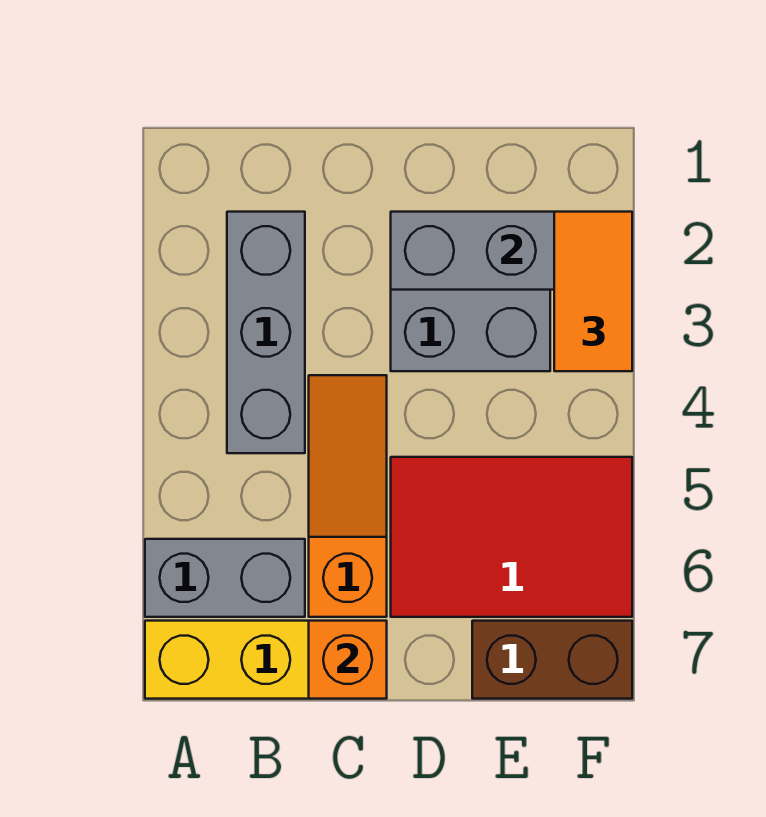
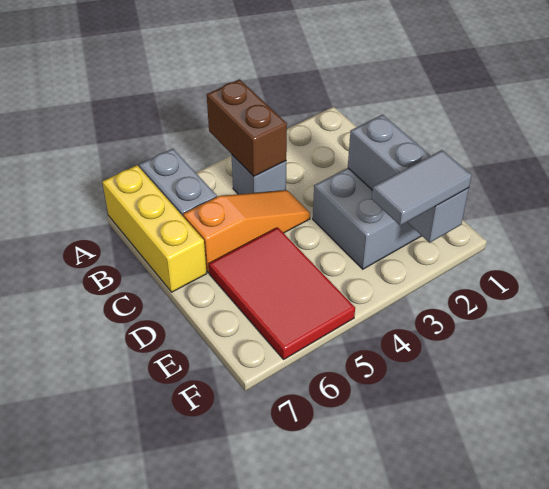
grey 1x3 brick [227,212,305,453] -> grey 1x1 brick [232,155,286,194]
orange 1x1 brick [309,621,387,699] -> none
brown 1x2 brick [472,621,632,699] -> brown 1x2 brick moved to [207,79,287,176]
orange 1x2 tile [554,212,632,371] -> grey 1x2 tile [372,150,472,226]

